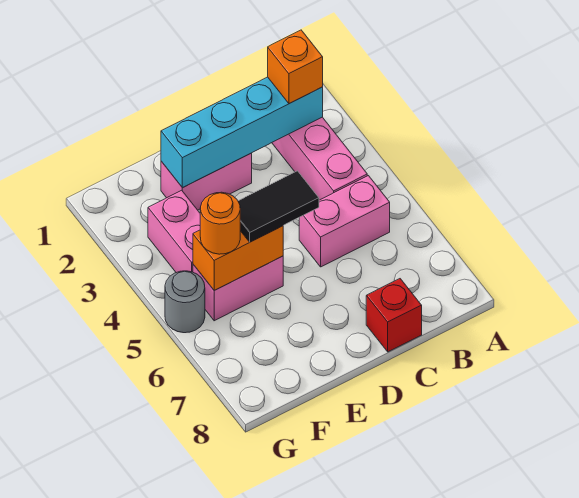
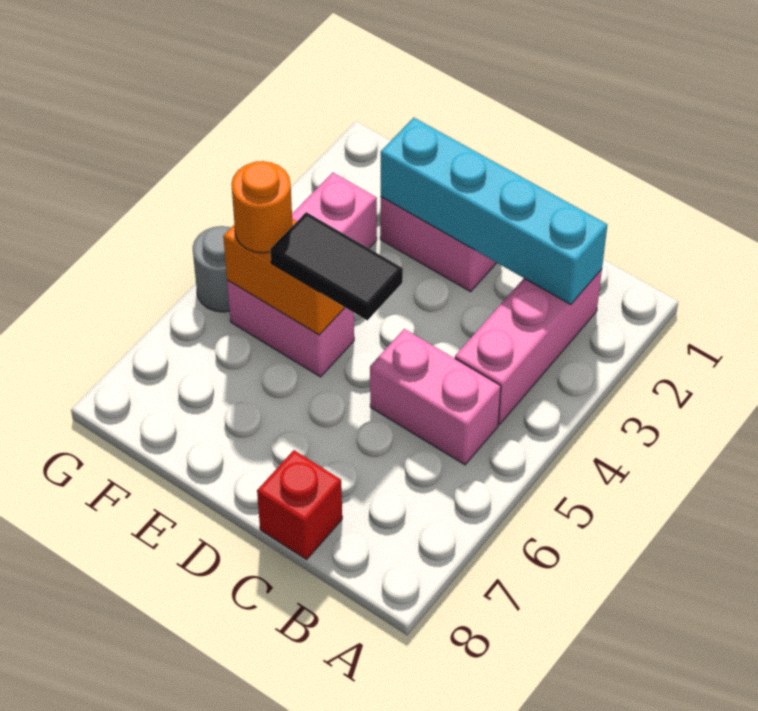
orange 1x1 brick [268,30,323,104] -> none

